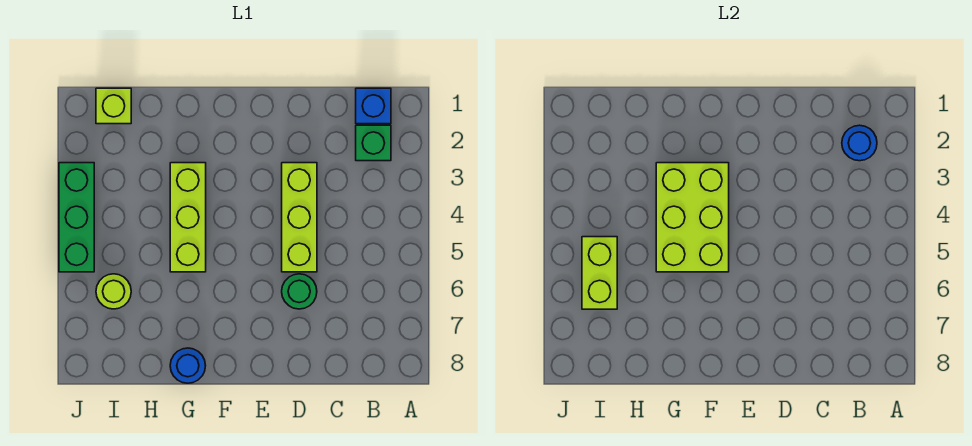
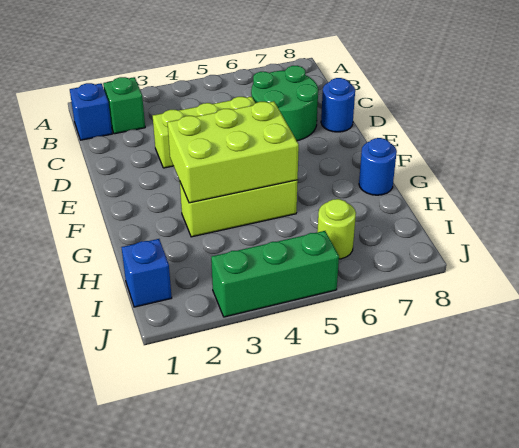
blue 1x1 round brick [842,125,877,161] -> blue 1x1 round brick moved to [321,78,355,132]
green 1x1 round brick [282,274,317,309] -> green 2x2 round brick [251,66,318,141]
lime 1x1 brick [96,88,131,124] -> blue 1x1 brick [121,239,172,307]
lime 1x2 brick [582,237,617,309] -> none

